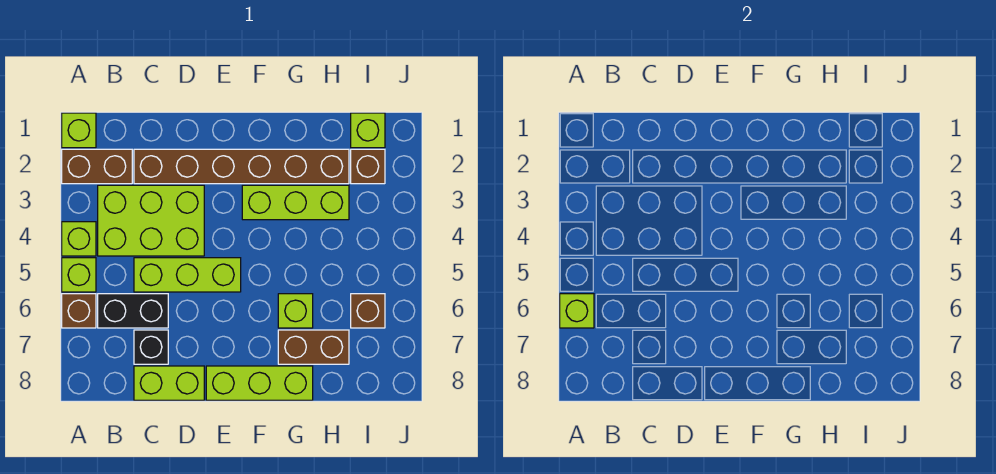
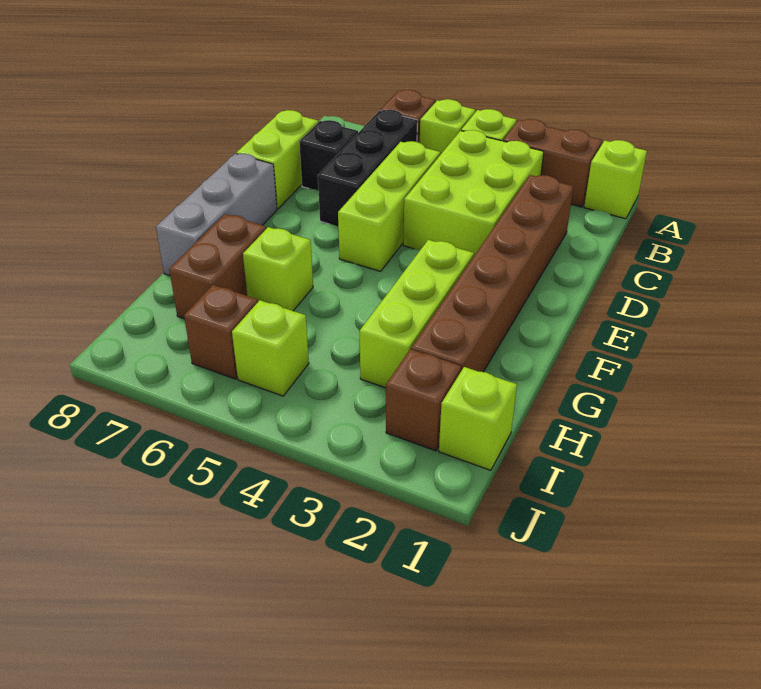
brown 1x2 brick [62,149,132,184] -> brown 1x2 brick turned to [503,119,602,207]
lime 1x1 brick [560,294,594,328] -> lime 1x1 brick moved to [232,300,309,396]
black 1x2 brick [98,294,168,328] -> black 1x3 brick [318,110,417,226]
lime 1x3 brick [206,366,313,400] -> grey 1x3 brick [156,154,277,275]

